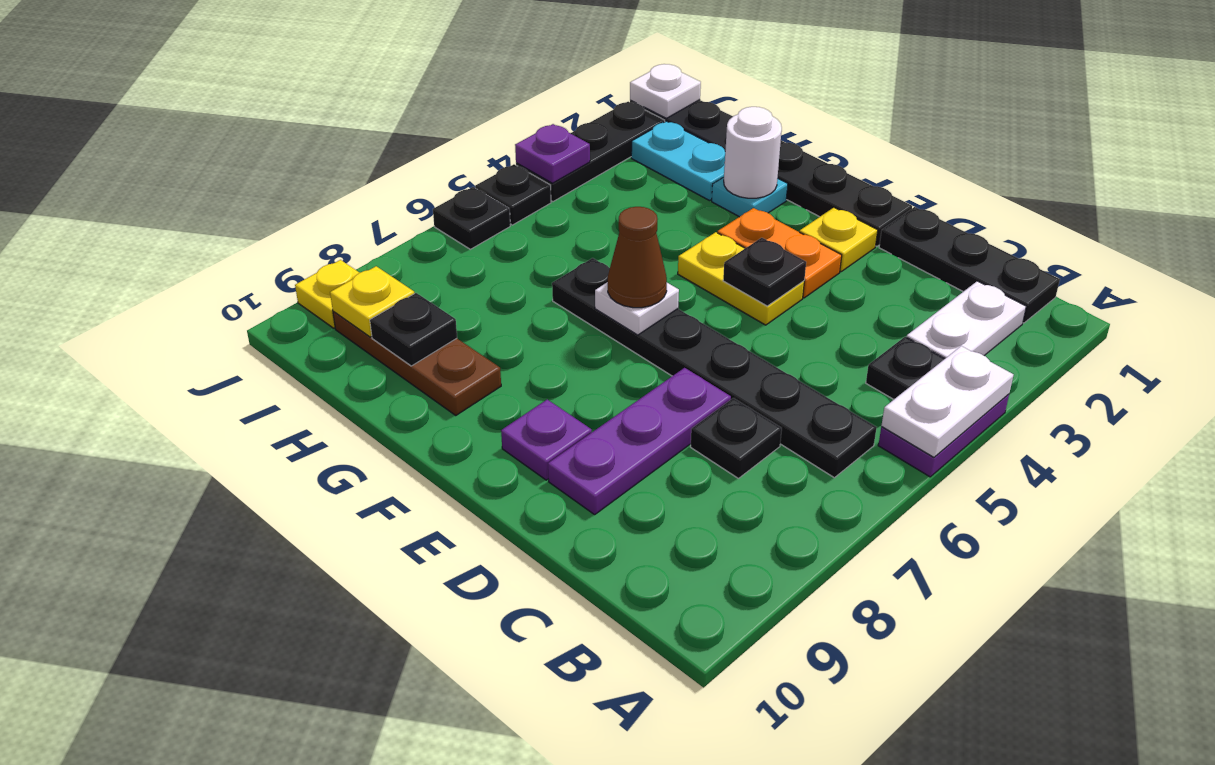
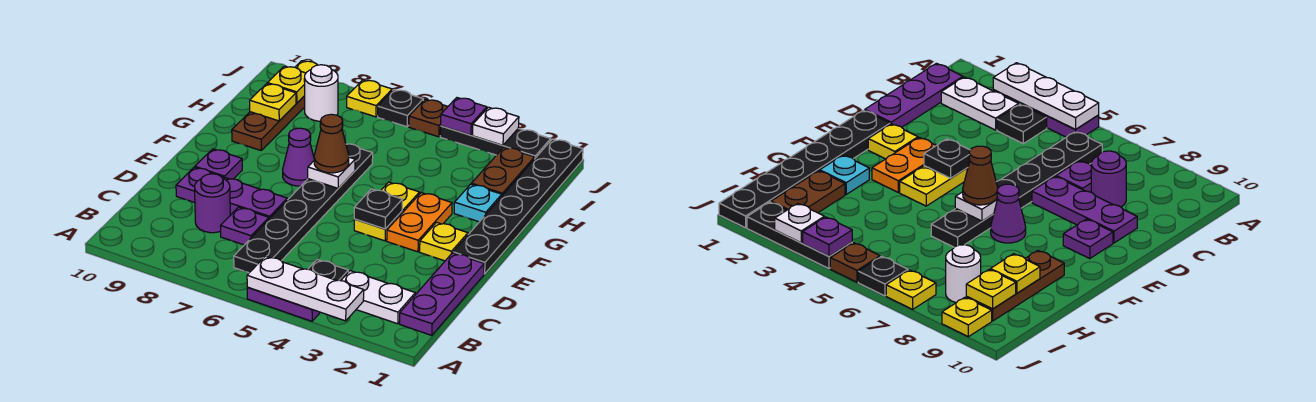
white 1x2 plate [881,346,1014,457] -> white 1x3 plate [247,256,364,321]
black 1x3 plate [879,207,1060,323] -> purple 1x3 plate [400,253,484,335]
black 1x1 plate [691,398,782,479] -> purple 1x1 plate [221,207,269,245]
none -> purple 1x1 round brick [195,174,230,233]
none -> purple 1x1 cone [283,128,314,186]
white 1x1 round brick [724,107,782,198] -> white 1x1 round brick moved to [304,65,338,121]
cyan 1x2 plate [631,121,725,201] -> brown 1x2 plate [471,147,535,196]
black 1x1 plate [370,293,457,366] -> yellow 1x1 plate [250,84,296,121]
white 1x1 plate [630,64,701,118] -> white 1x1 plate moved to [472,107,519,145]
black 1x1 plate [475,164,551,225] -> brown 1x1 plate [409,99,448,137]
none -> yellow 1x1 plate [347,80,392,117]

